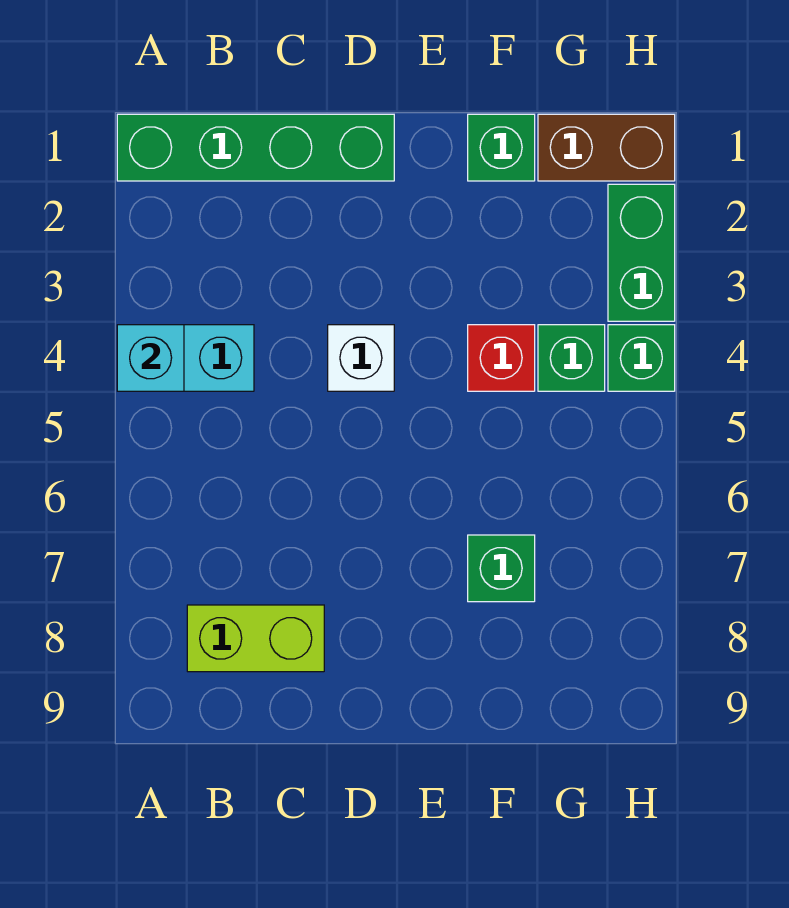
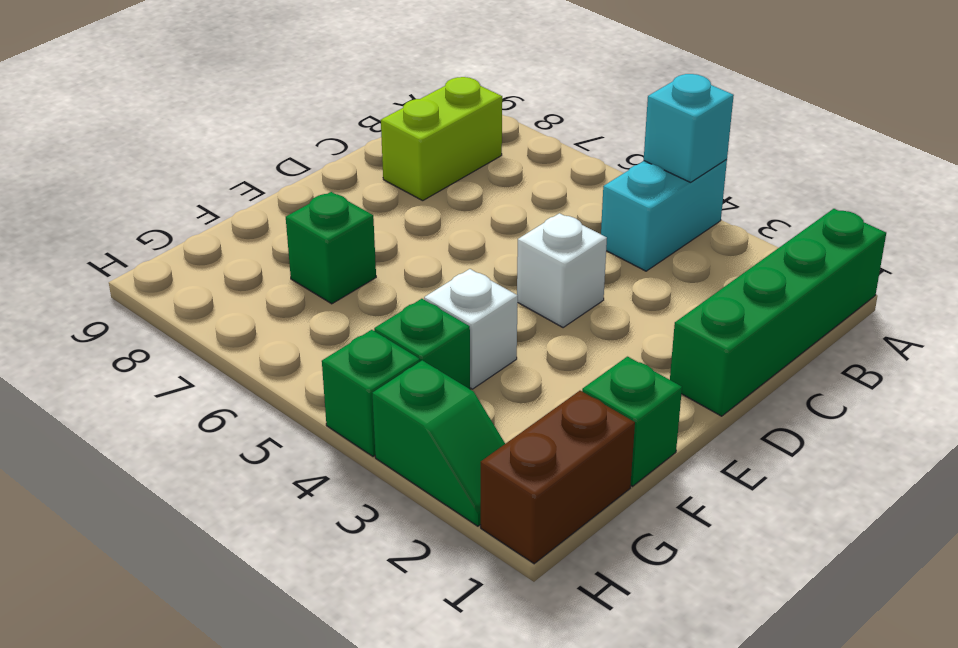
red 1x1 brick [468,325,535,391] -> white 1x1 brick [424,269,518,389]
green 1x2 brick [608,184,675,321] -> green 1x2 slope [372,360,505,526]

